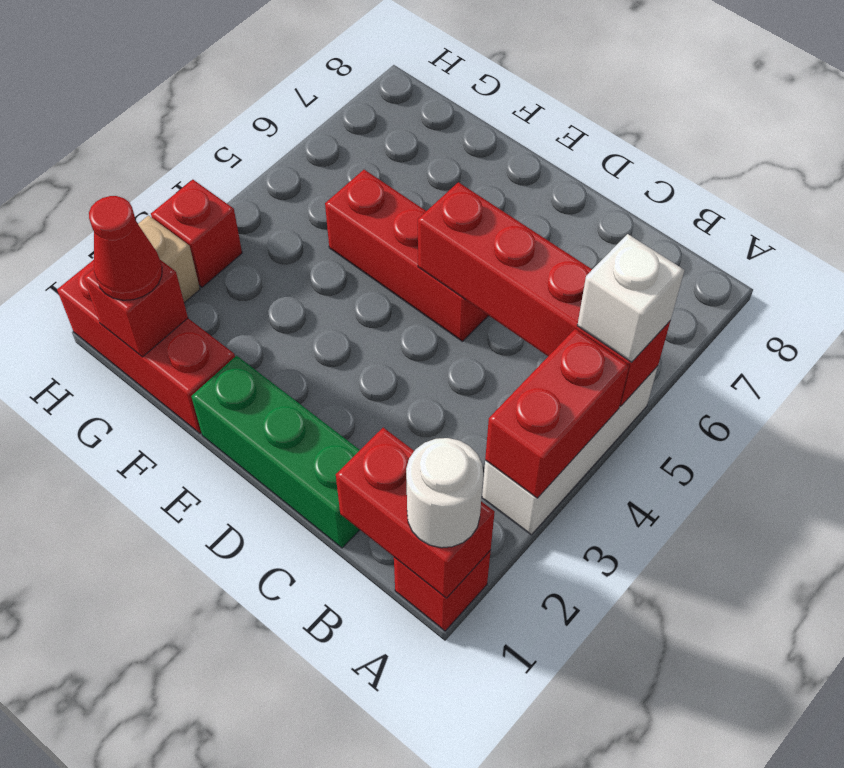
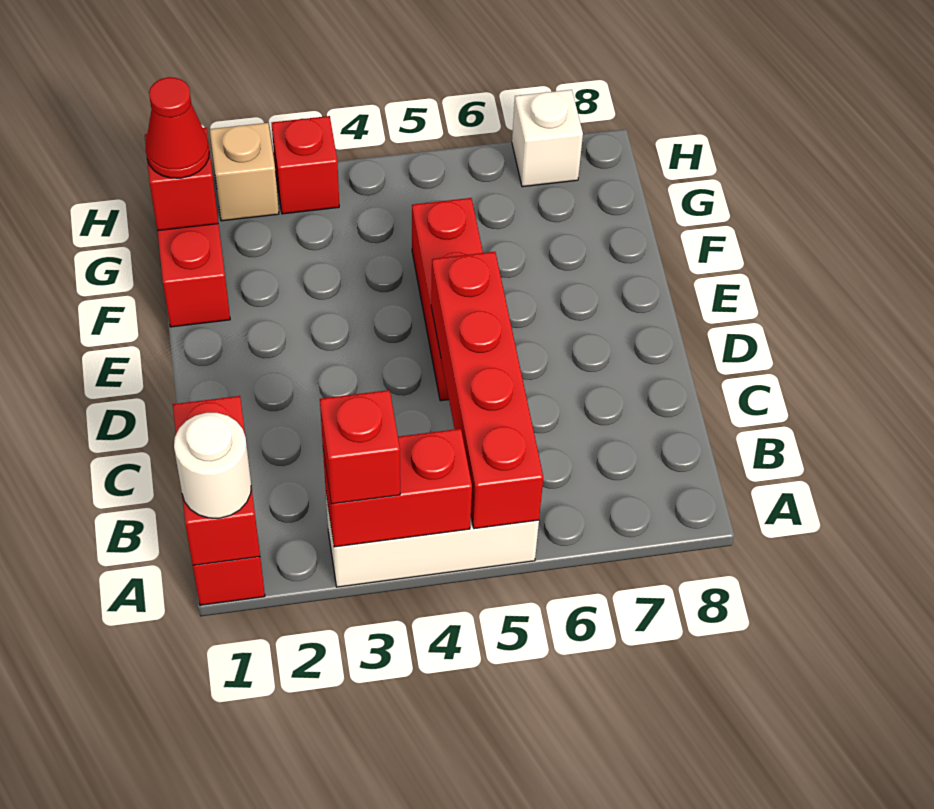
none -> red 1x1 brick [320,390,400,504]
white 1x1 brick [577,234,685,362] -> white 1x1 brick moved to [512,90,583,187]
green 1x3 brick [191,356,360,548] -> none

